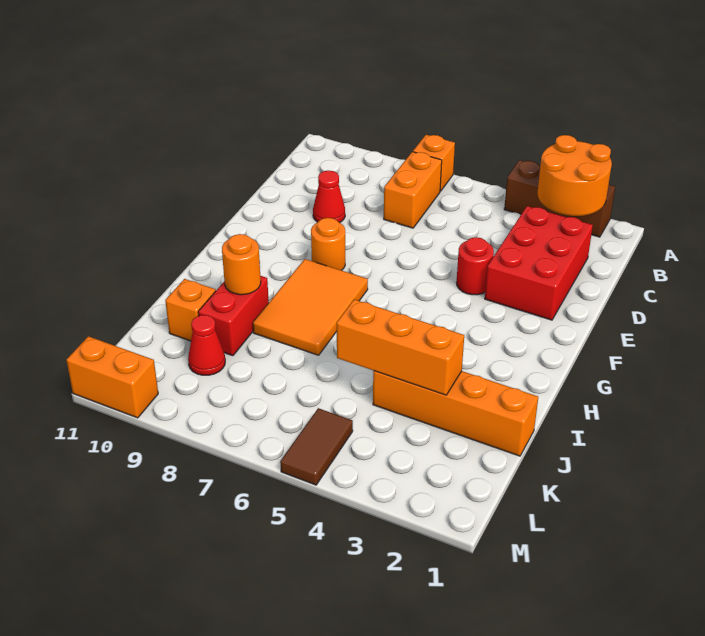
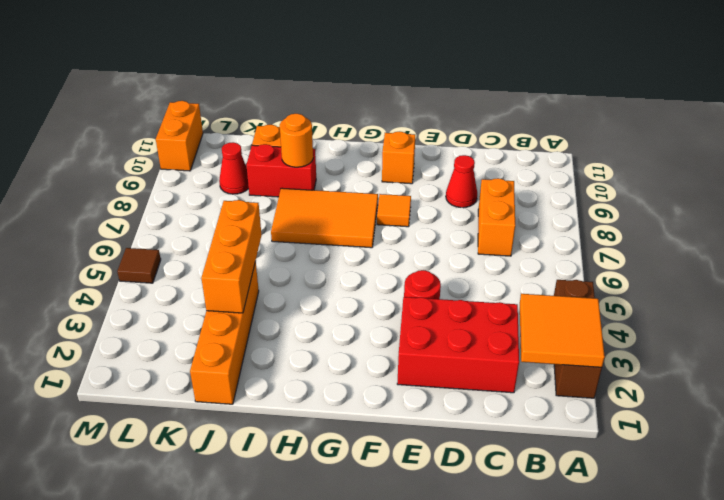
orange 2x2 round brick [537,135,612,216] -> orange 2x2 tile [520,294,605,367]
orange 1x1 brick [413,135,455,191] -> orange 1x1 brick moved to [382,132,415,184]
orange 1x2 brick [384,152,442,228] -> orange 1x2 brick turned to [478,178,515,256]
orange 1x1 round brick [311,218,345,270] -> orange 1x1 tile [377,194,411,227]
brown 1x2 tile [280,408,353,485] -> brown 1x1 tile [117,248,161,283]

